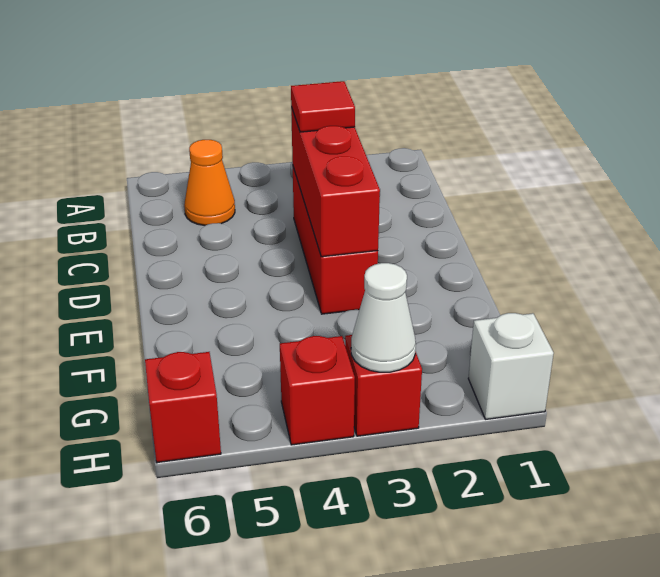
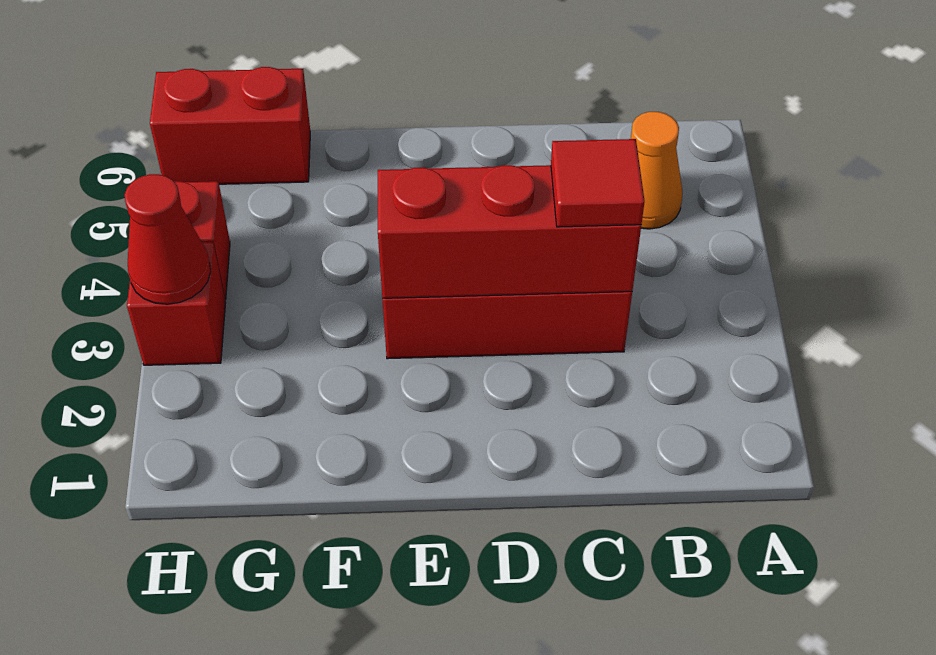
white 1x1 brick [468,313,554,419] -> none
white 1x1 cone [351,263,416,372] -> red 1x1 cone [125,174,211,304]
red 1x1 brick [145,352,221,462] -> red 1x2 brick [150,67,310,184]

